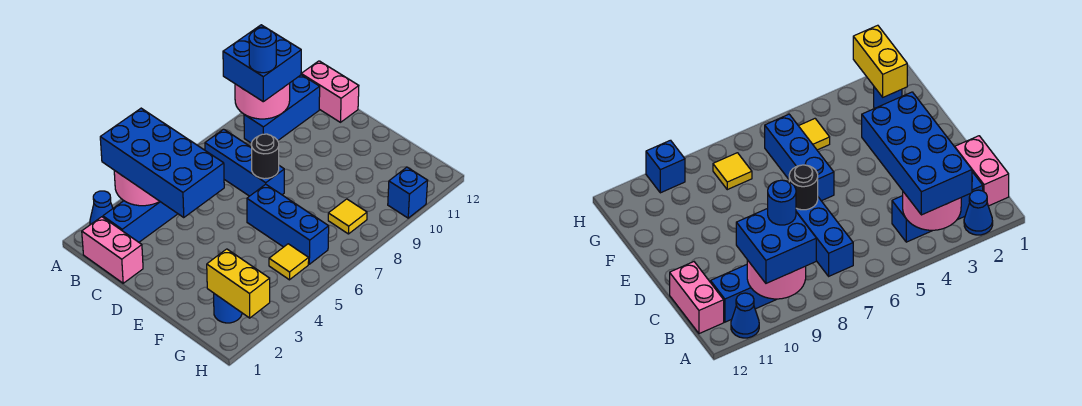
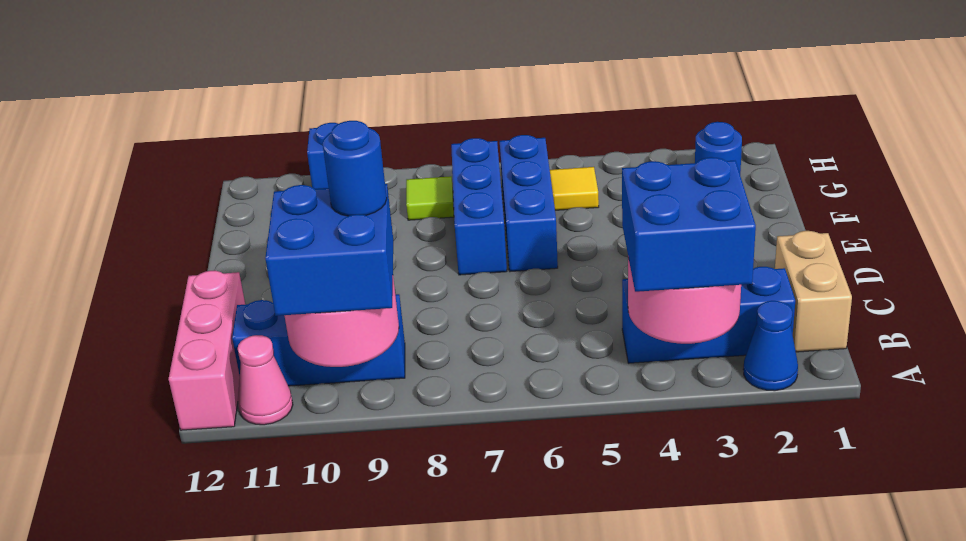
blue 2x4 brick [100,108,224,217] -> blue 2x2 brick [622,157,756,292]
blue 1x1 cone [731,293,759,338] -> pink 1x1 cone [238,335,293,425]
pink 1x2 brick [82,217,143,283] -> tan 1x2 brick [775,231,852,352]
blue 1x3 brick [205,129,284,196] -> blue 1x3 brick moved to [451,138,507,275]
pink 1x2 brick [301,61,359,122] -> pink 1x3 brick [169,271,245,430]
black 1x1 round brick [251,134,279,179] -> none
yellow 1x2 brick [207,249,270,318] -> none
yellow 1x1 tile [328,199,367,234] -> lime 1x1 tile [406,176,454,220]

